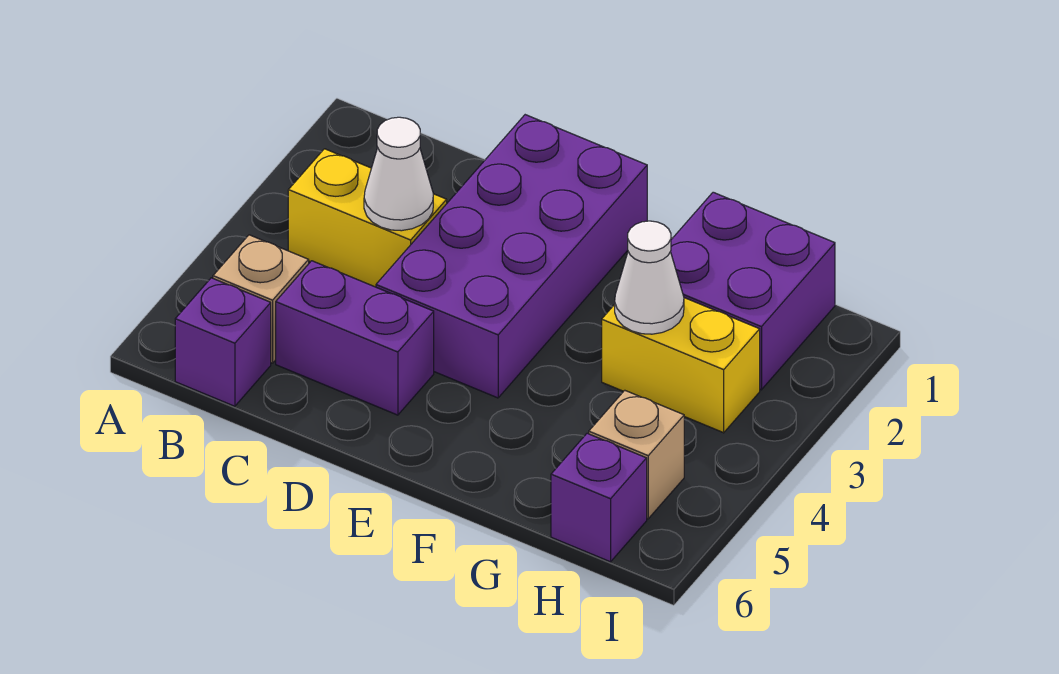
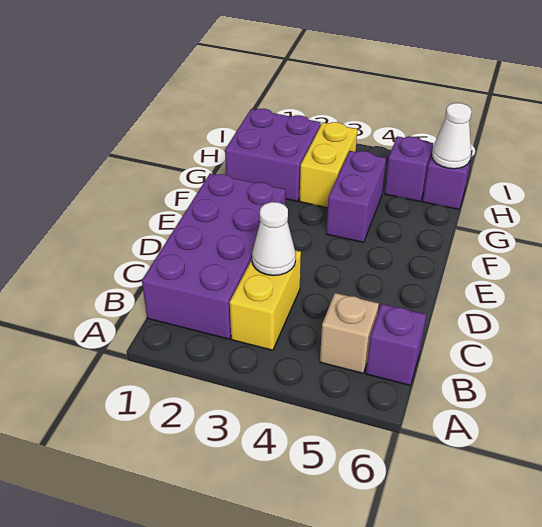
purple 1x2 brick [276,261,434,415] -> purple 1x2 brick moved to [326,151,386,242]
purple 2x4 brick [376,115,647,398] -> purple 2x4 brick turned to [142,173,286,339]
white 1x1 cone [615,221,684,334] -> white 1x1 cone moved to [432,103,472,169]
tan 1x1 brick [589,390,684,519] -> purple 1x1 brick [384,136,433,201]

